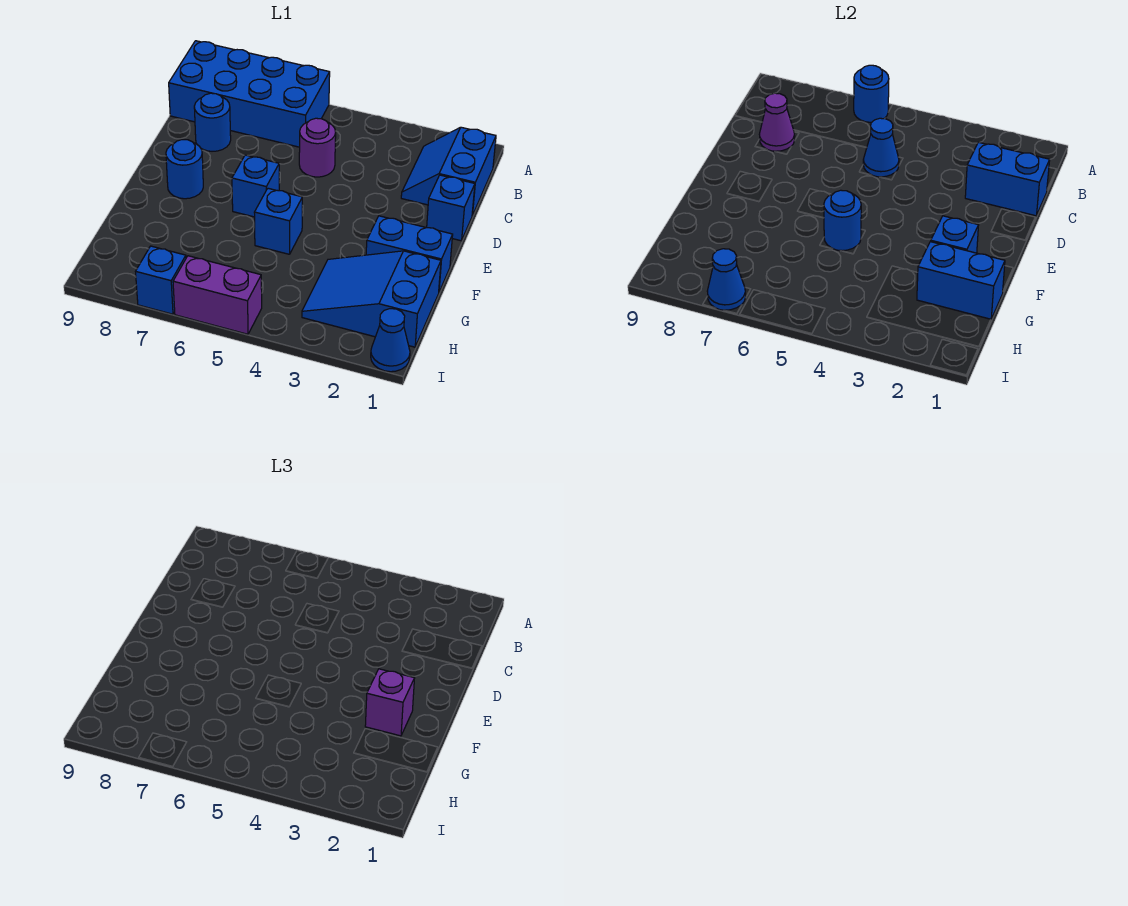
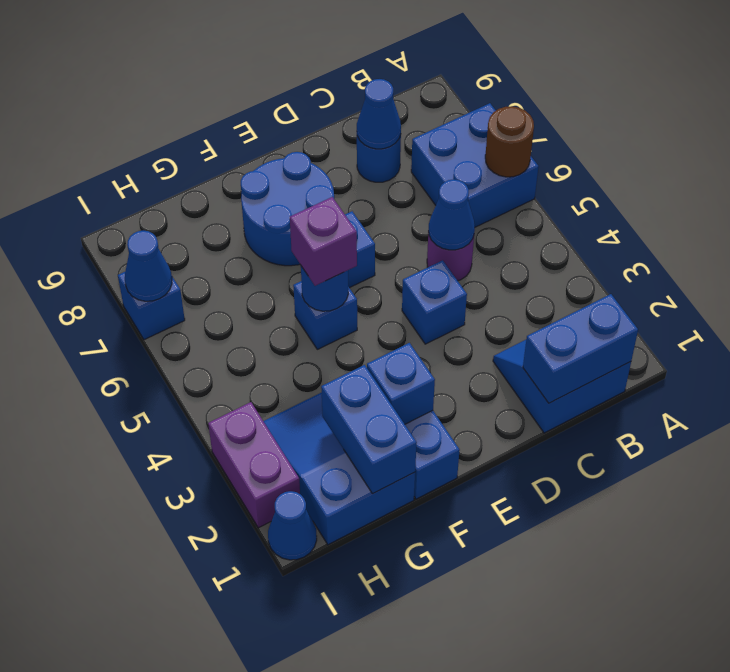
blue 2x4 brick [169,41,330,147] -> blue 2x2 brick [411,103,539,227]
blue 1x1 round brick [854,65,889,122] -> brown 1x1 round brick [485,106,534,177]
blue 1x2 brick [965,142,1050,216] -> blue 1x2 brick turned to [523,294,638,403]
purple 1x1 cone [760,93,795,152] -> blue 1x1 cone [357,79,401,149]
blue 1x1 brick [427,175,475,241] -> blue 1x1 brick moved to [402,260,467,344]
blue 1x1 round brick [166,140,203,199] -> blue 2x2 round brick [241,152,334,266]
purple 1x1 brick [365,669,415,736] -> purple 1x1 brick moved to [290,197,357,286]
purple 1x2 brick [173,256,262,334] -> purple 1x2 brick moved to [208,402,300,528]

